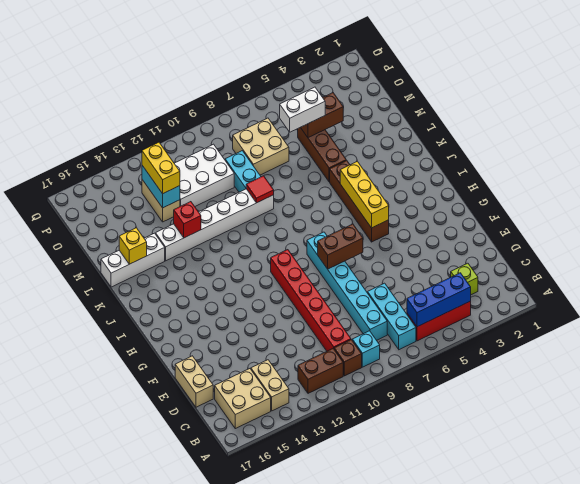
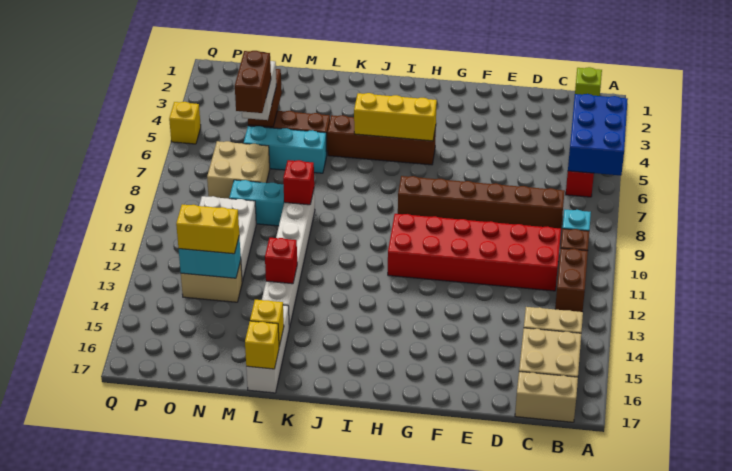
blue 1x3 brick [407,273,471,327] -> blue 2x3 brick [568,94,628,175]
cyan 1x3 brick [368,283,416,350] -> cyan 1x3 brick moved to [244,126,327,173]
lime 1x1 brick [451,263,478,295] -> lime 1x1 brick moved to [575,67,602,96]
cyan 1x6 brick [307,232,387,340] -> brown 1x6 brick [398,176,565,228]
red 1x6 brick [271,250,351,351] -> red 2x6 brick [388,214,561,291]
tan 1x2 brick [175,356,213,407] -> tan 1x2 brick moved to [515,372,578,422]
brown 1x2 brick [318,224,363,269] -> brown 1x2 brick moved to [235,51,271,113]
red 1x1 tile [246,176,274,203] -> red 1x1 brick [283,160,314,205]
none -> yellow 1x1 brick [245,321,279,369]
none -> yellow 1x1 brick [169,102,201,144]

